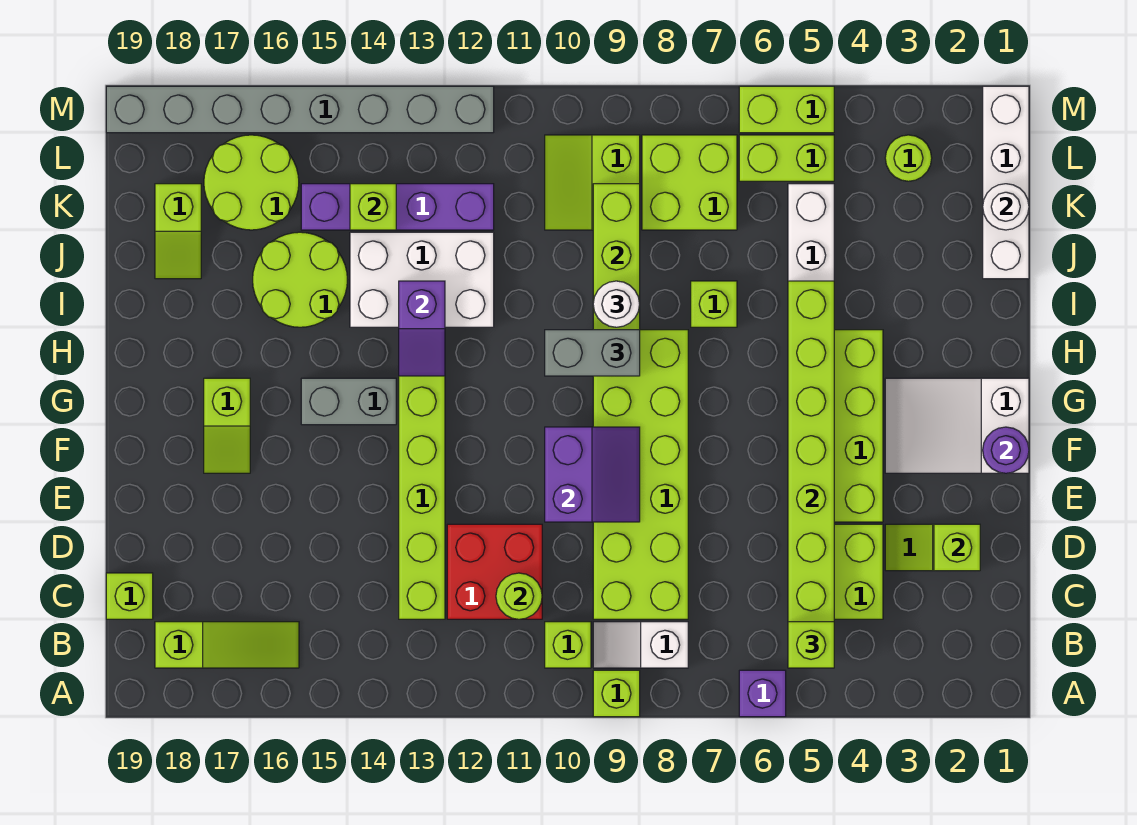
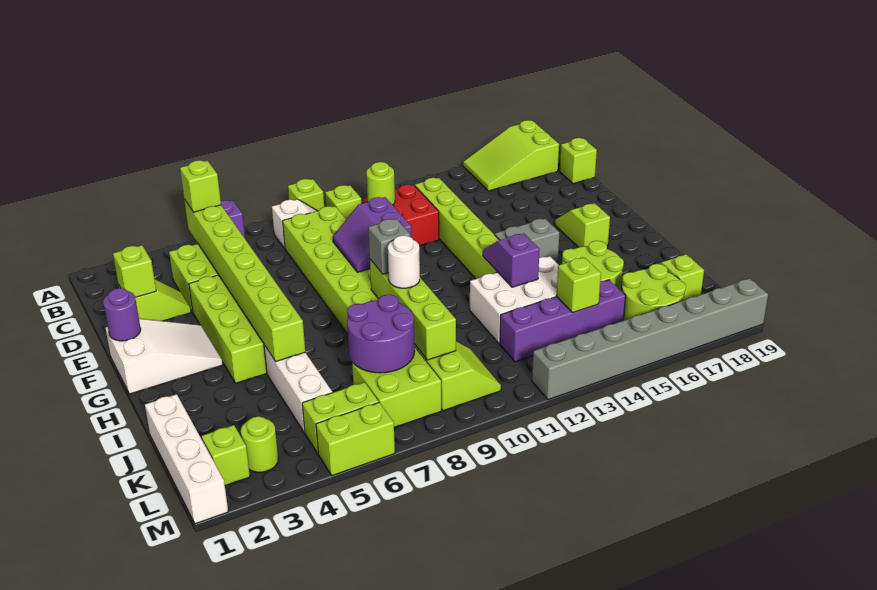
lime 1x3 slope [155,622,299,668] -> lime 2x3 slope [463,120,559,191]
grey 1x2 brick [545,330,640,376] -> grey 1x1 brick [368,219,410,274]
lime 1x1 brick [691,281,737,327] -> lime 1x1 brick moved to [202,425,250,486]
none -> purple 2x2 round brick [347,294,415,373]
white 1x1 round brick [983,184,1029,230] -> none

